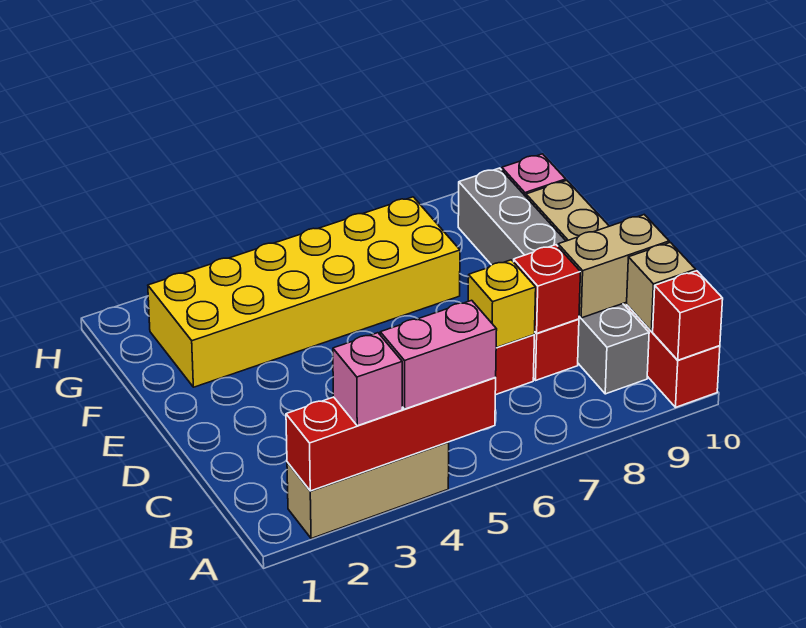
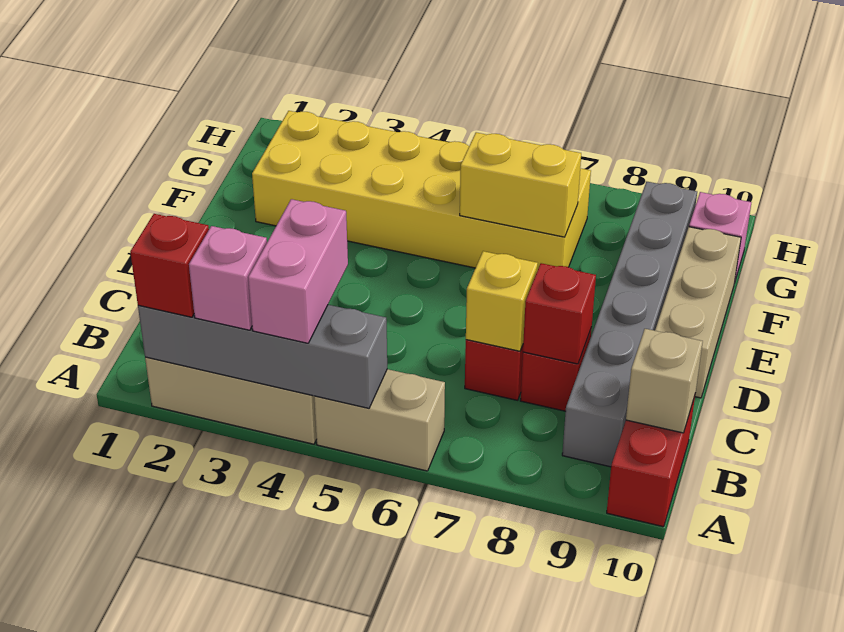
red 1x4 brick [286,378,496,491] -> grey 1x4 brick [138,305,387,408]
pink 1x2 brick [380,300,497,409] -> pink 1x2 brick turned to [248,199,348,343]
red 1x1 brick [653,271,723,360] -> red 1x1 brick moved to [130,214,209,317]
tan 1x2 brick [558,215,669,318] -> tan 1x2 brick moved to [314,369,445,471]
none -> yellow 1x2 brick [460,132,581,237]

